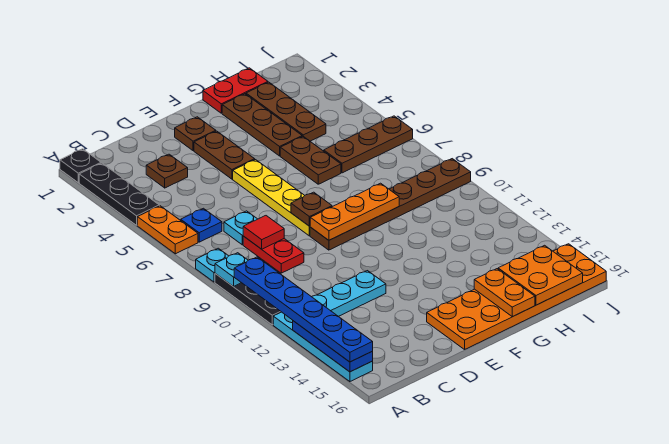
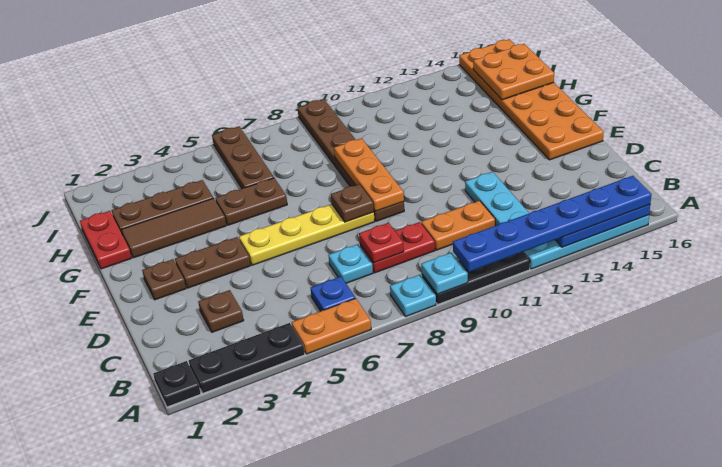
red 1x1 tile [243,216,284,249] -> red 1x1 plate [359,223,404,263]
brown 1x3 plate [222,94,302,156] -> brown 1x3 tile [121,198,226,258]
orange 1x2 plate [474,269,535,317] -> orange 1x2 plate moved to [421,201,495,250]

